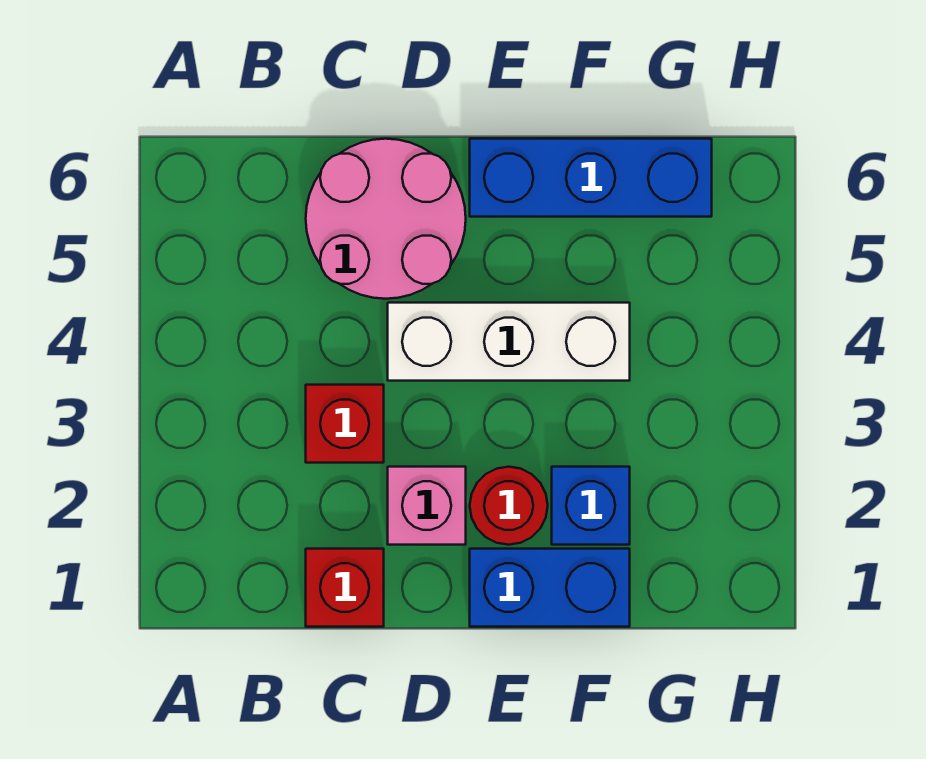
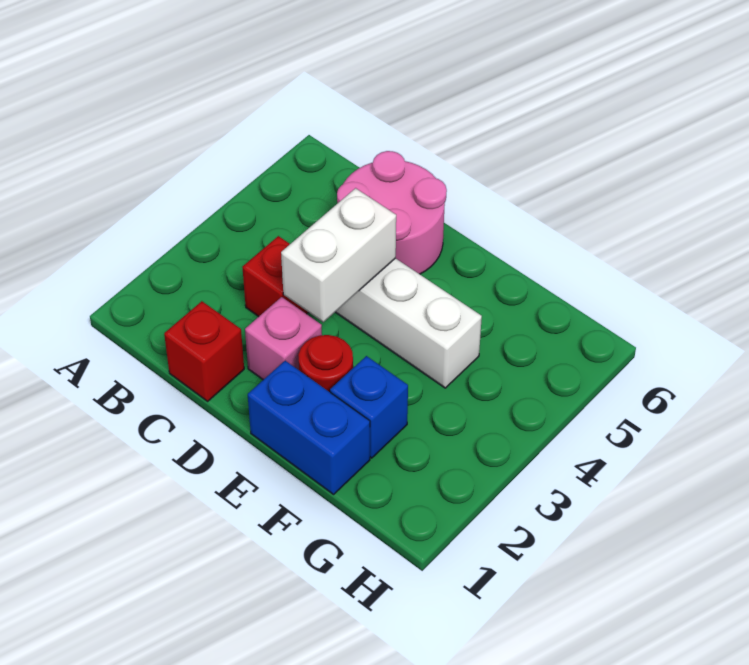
none -> white 1x2 brick [281,188,396,322]
blue 1x3 brick [470,139,712,217] -> none

